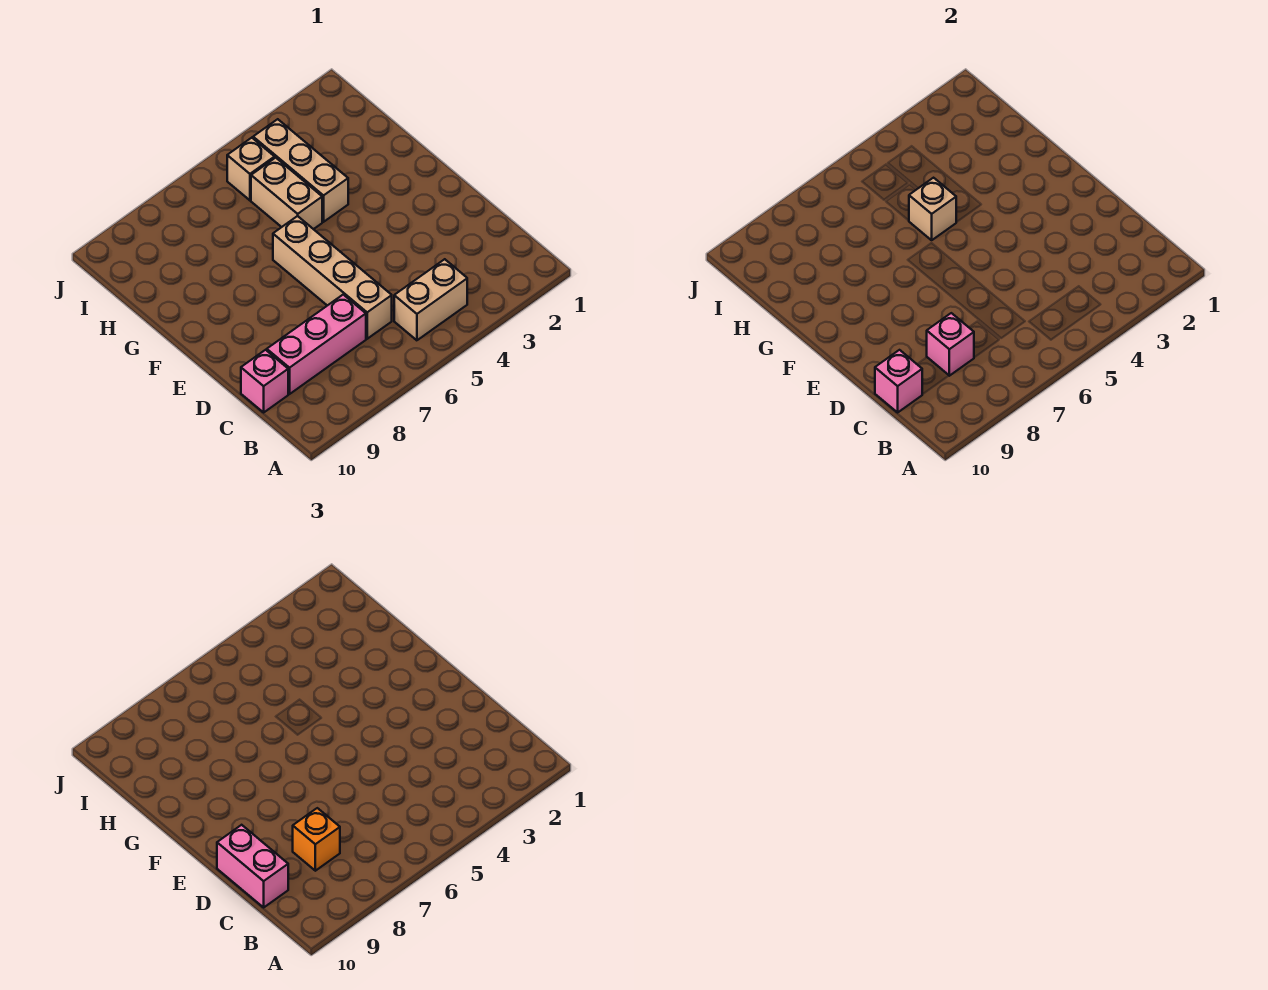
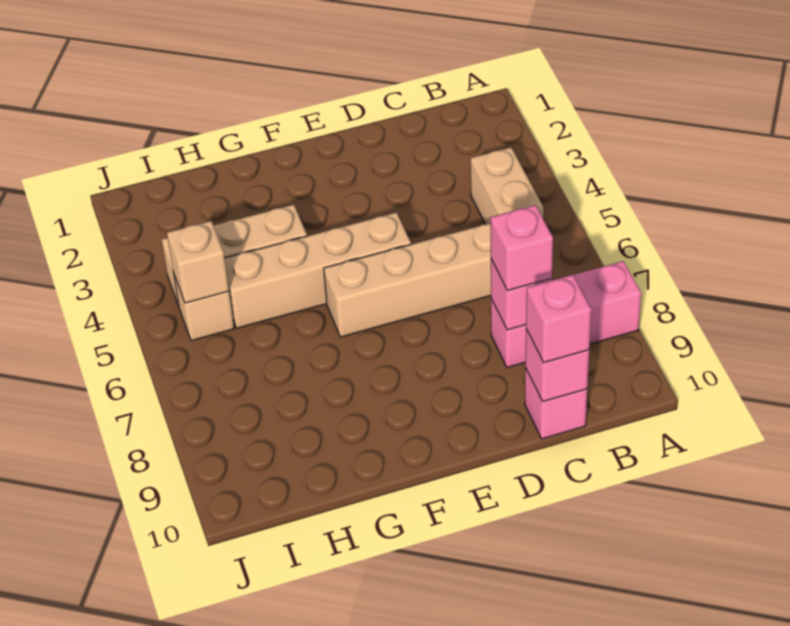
pink 1x3 brick [267,295,366,394] -> pink 1x3 brick turned to [491,261,641,368]
orange 1x1 brick [293,808,340,871] -> pink 1x1 brick [491,205,553,290]
pink 1x2 brick [217,825,288,907] -> pink 1x1 brick [526,275,591,362]
tan 1x2 brick [251,158,322,229] -> tan 1x4 brick [225,213,411,328]
tan 1x1 brick [909,178,956,240] -> tan 1x1 brick moved to [167,221,229,303]

